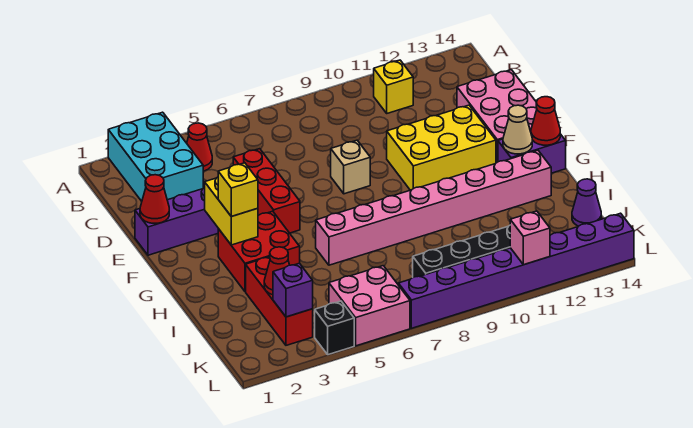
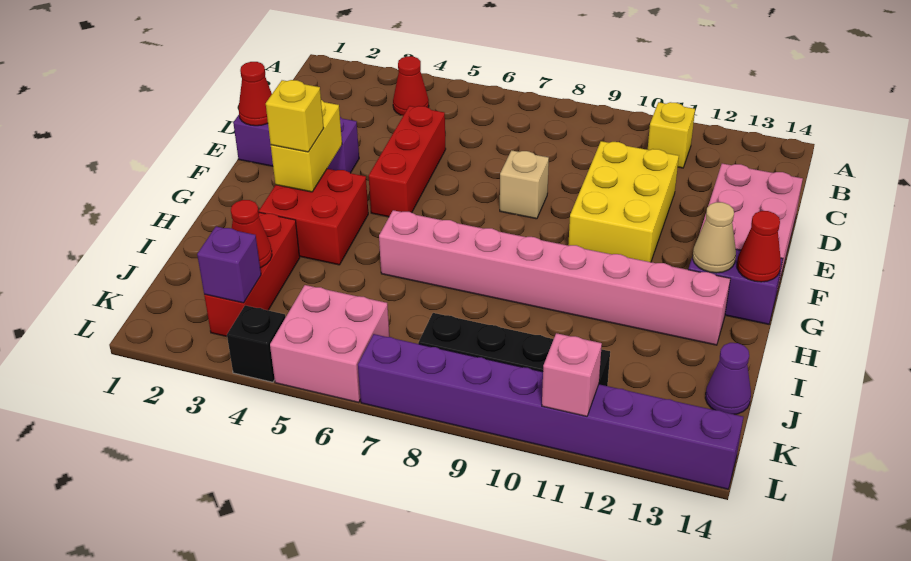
cyan 2x3 brick [108,112,203,201] -> none
yellow 2x3 brick [387,105,496,190] -> yellow 2x3 brick turned to [568,141,679,262]

